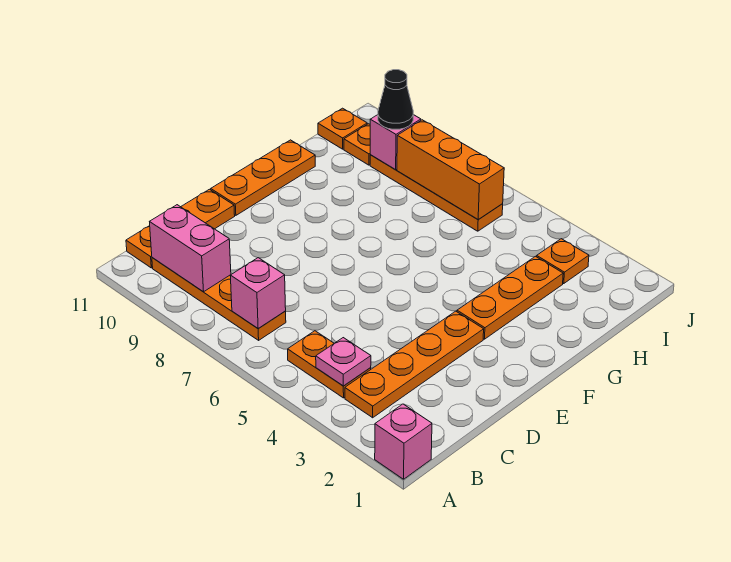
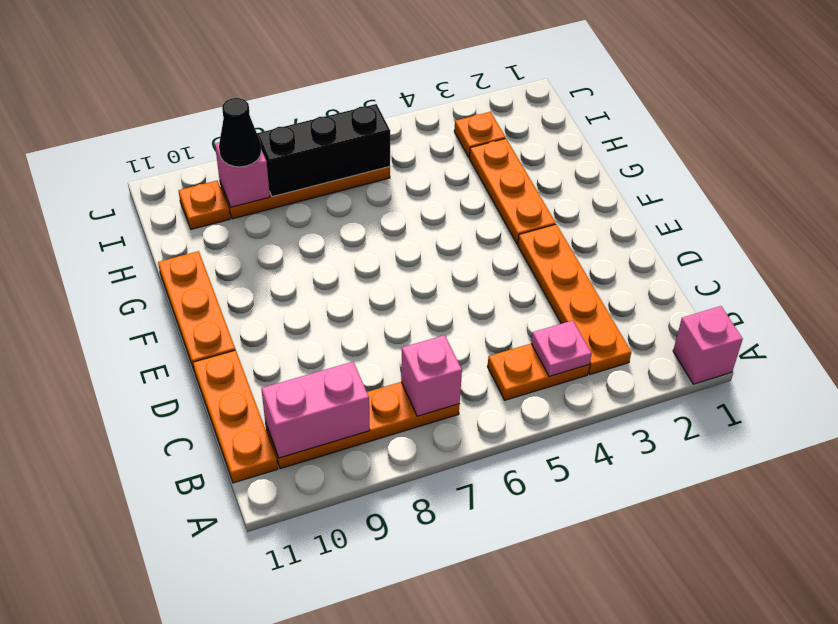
orange 1x3 brick [397,120,504,220] -> black 1x3 brick [257,104,390,197]
orange 1x1 plate [318,108,367,149] -> none

